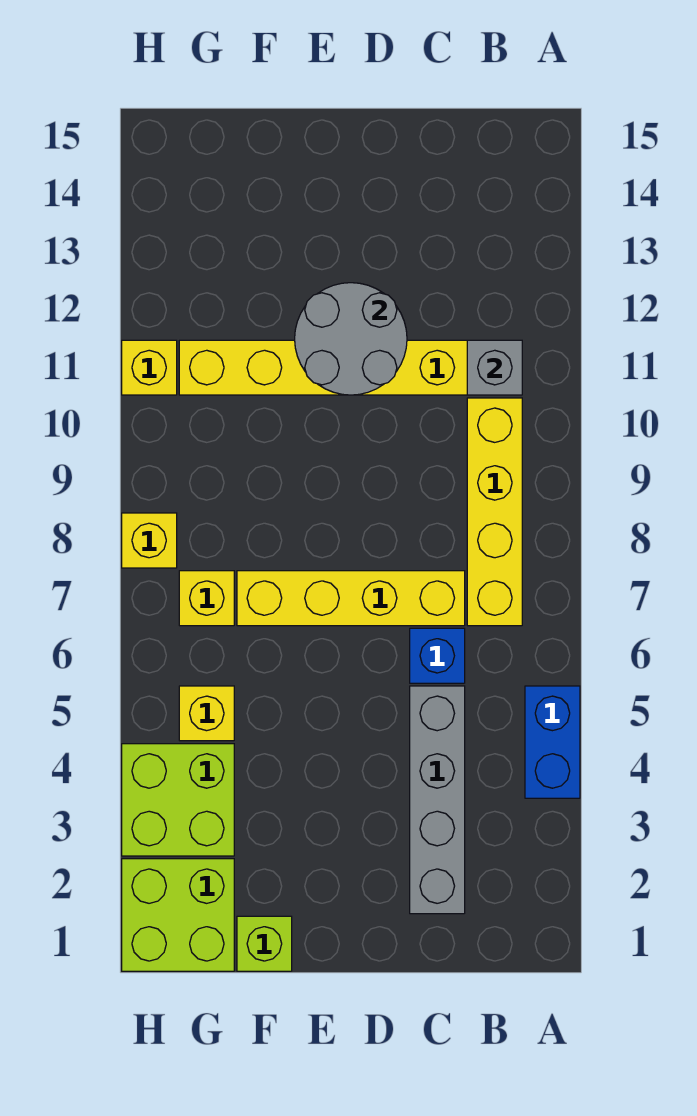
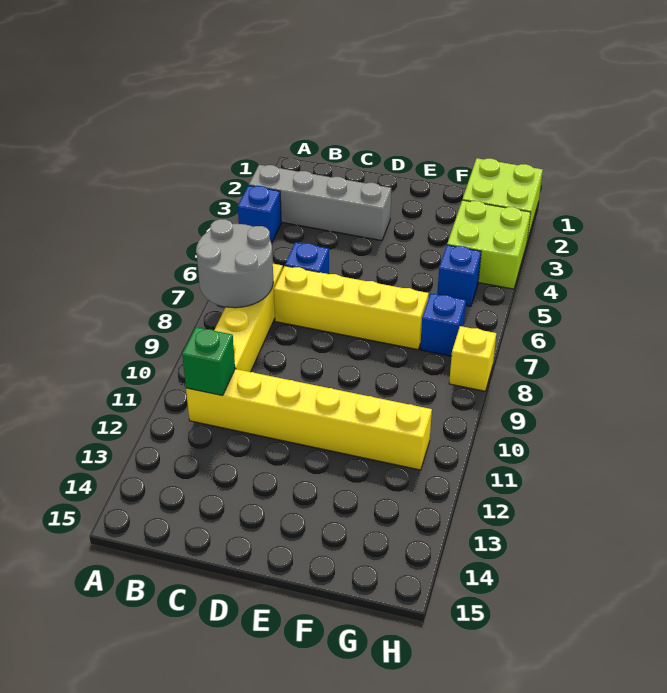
blue 1x2 brick [525,686,580,798] -> blue 1x1 brick [238,185,281,243]
grey 1x1 brick [467,340,522,395] -> green 1x1 brick [182,327,235,396]
grey 1x4 brick [410,686,465,914] -> grey 1x4 brick turned to [249,165,391,241]
grey 2x2 round brick [295,283,407,395] -> grey 2x2 round brick moved to [196,219,273,308]
lime 1x1 brick [237,916,292,971] -> none
yellow 1x1 brick [179,686,234,741] -> blue 1x1 brick [437,245,481,306]
yellow 1x1 brick [179,571,234,626] -> blue 1x1 brick [420,293,466,356]
yellow 1x1 brick [122,340,177,395] -> none

